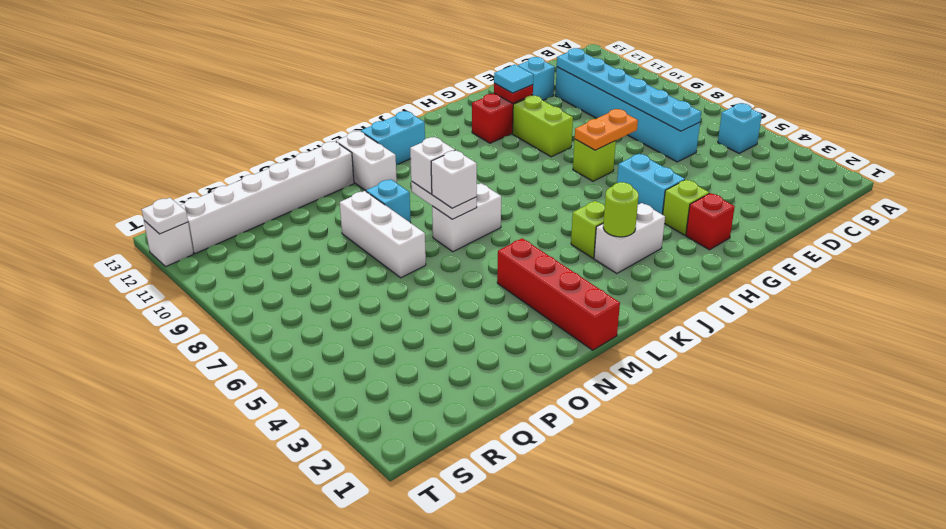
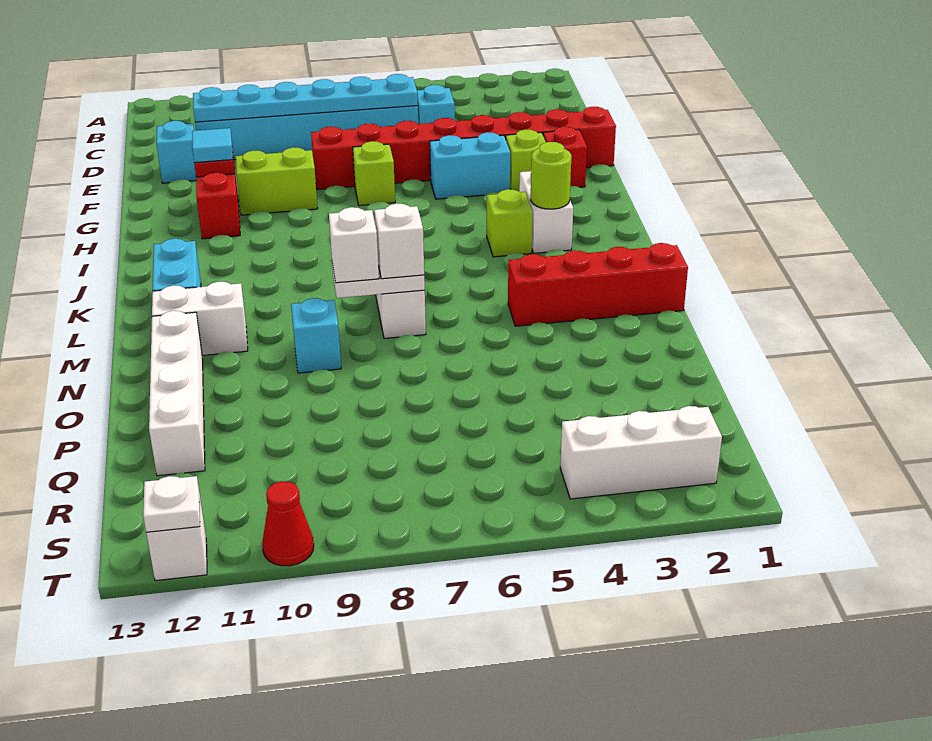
cyan 1x1 brick [718,103,762,153] -> cyan 1x1 brick moved to [417,85,455,124]
none -> red 1x8 brick [311,107,616,190]
orange 1x2 plate [575,109,638,150] -> none
white 1x6 brick [180,141,354,254] -> white 1x4 brick [149,311,205,476]
white 1x3 brick [340,191,426,278] -> white 1x3 brick moved to [560,406,722,499]
none -> red 1x1 cone [262,482,314,566]

